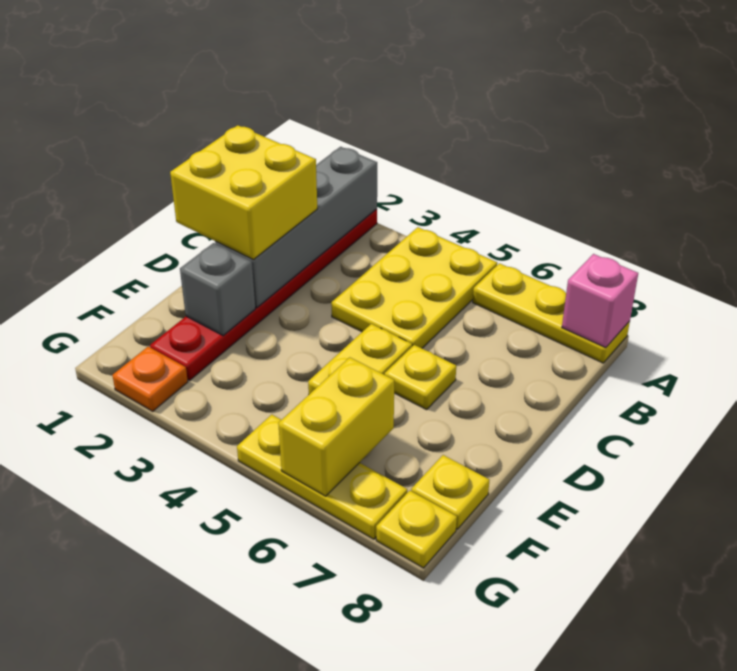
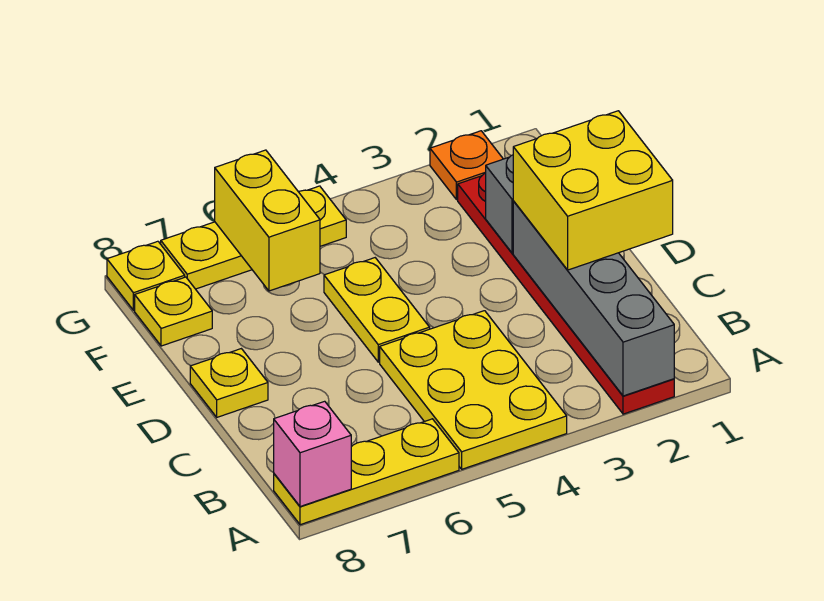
yellow 1x1 plate [385,345,456,410] -> yellow 1x1 plate moved to [190,349,268,417]

